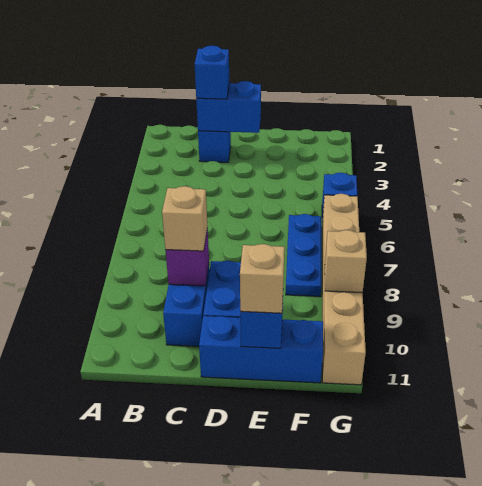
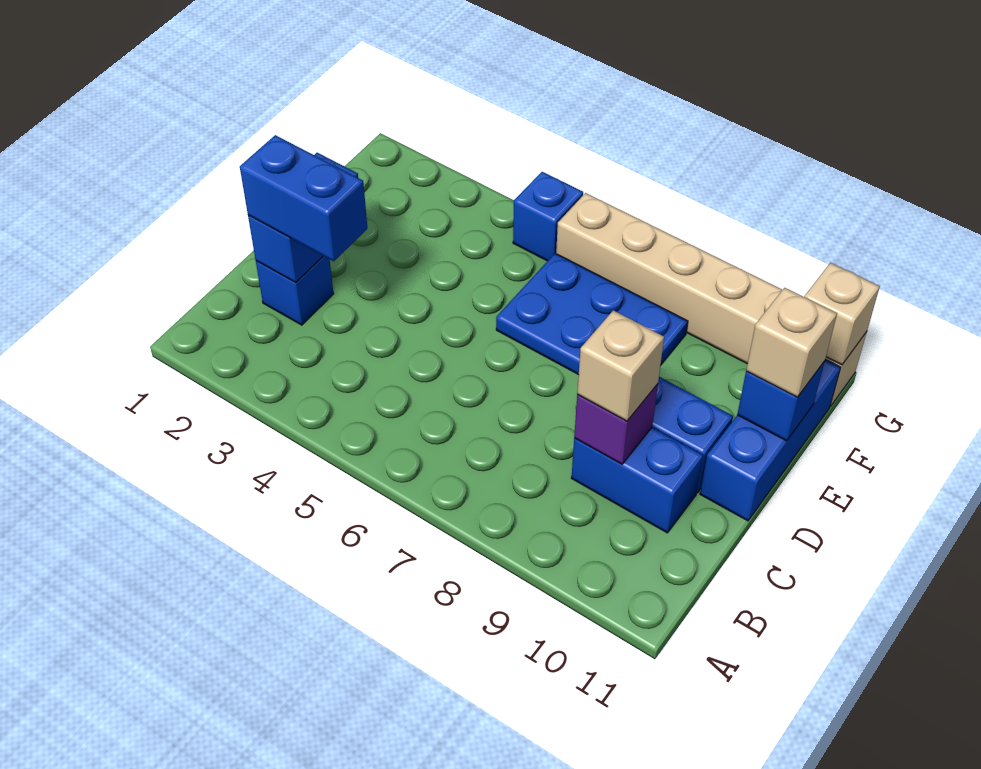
blue 1x1 brick [195,46,229,99] -> blue 1x2 brick [240,135,367,261]
blue 1x3 plate [286,214,321,296] -> blue 2x3 plate [496,253,688,375]
tan 1x1 brick [325,230,367,293] -> tan 1x1 brick moved to [804,263,880,365]

